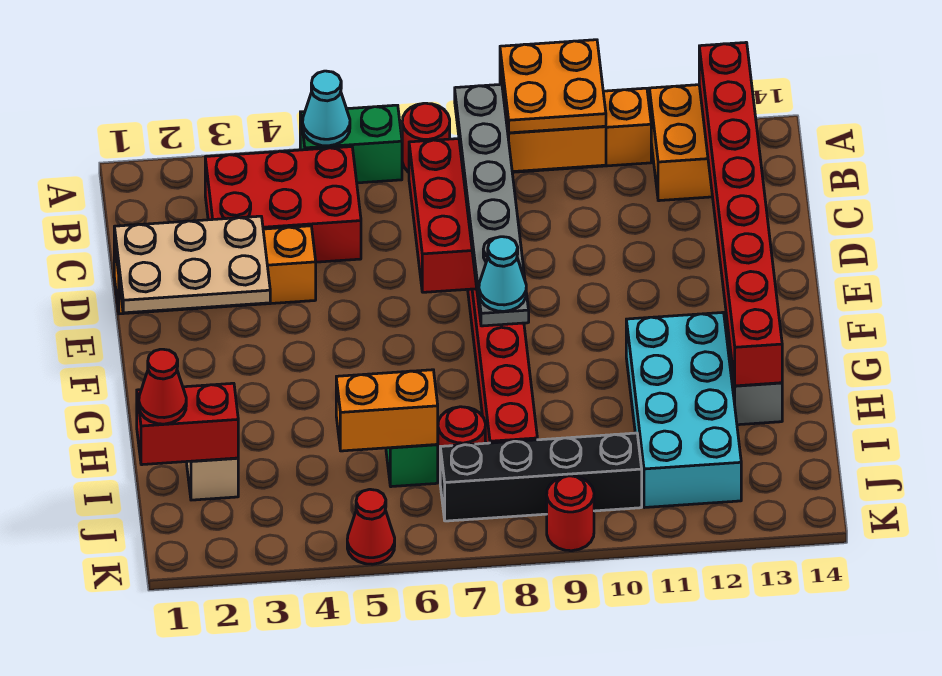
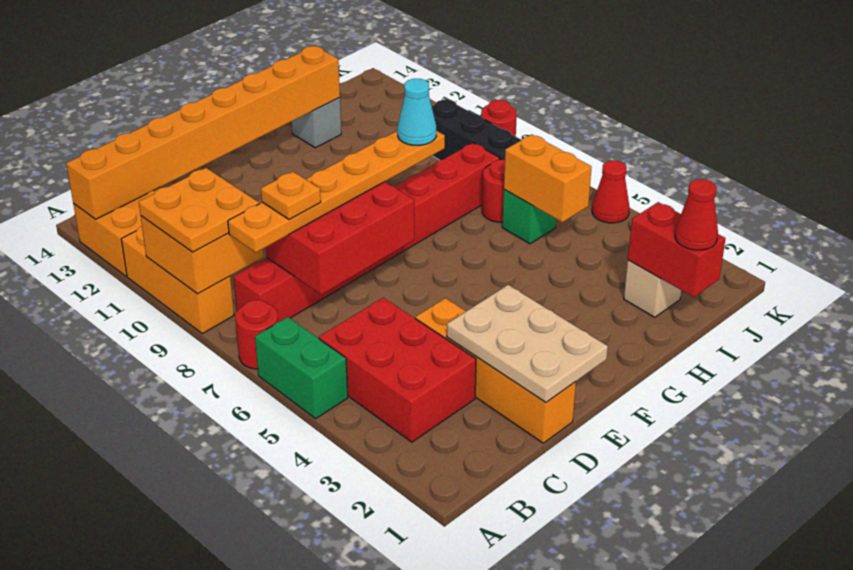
cyan 1x1 cone [303,71,350,146] -> none
red 1x8 brick [699,43,782,386] -> orange 1x8 brick [66,46,340,219]
grey 1x6 plate [455,84,529,326] -> orange 1x6 plate [228,131,445,252]
none -> orange 1x1 plate [261,172,321,219]
cyan 2x4 brick [626,312,741,508] -> none

